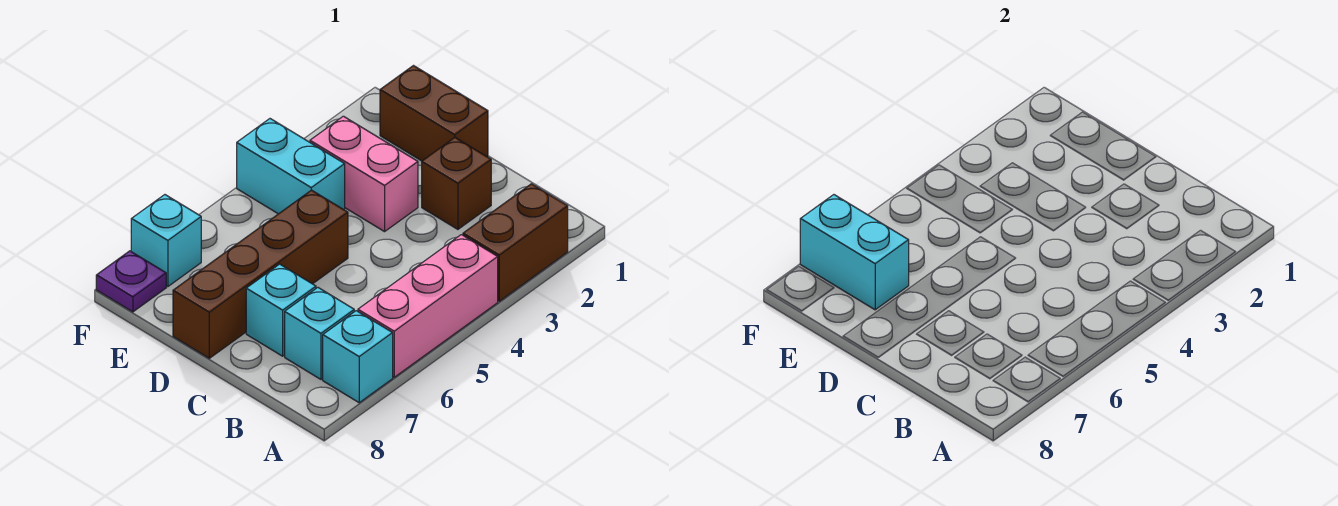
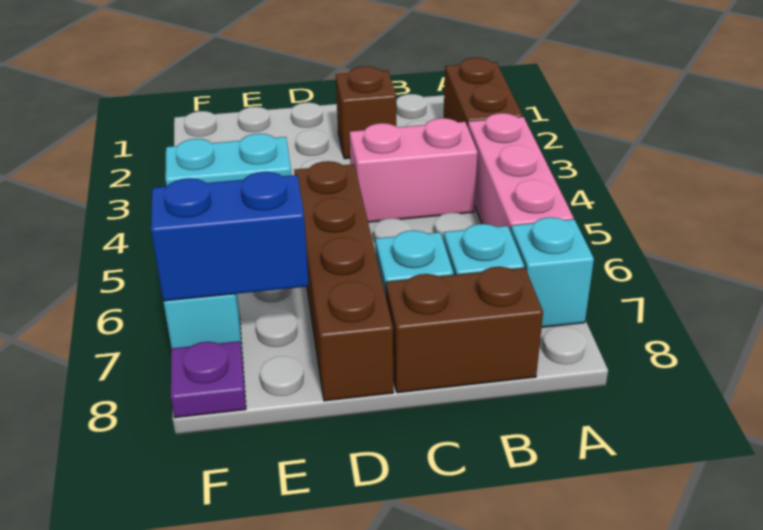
brown 1x2 brick [380,66,488,161] -> brown 1x2 brick moved to [386,267,543,393]
pink 1x2 brick [310,116,418,232] -> pink 1x2 brick moved to [350,118,478,222]
cyan 1x2 brick [800,195,909,310] -> blue 1x2 brick [151,172,309,301]

